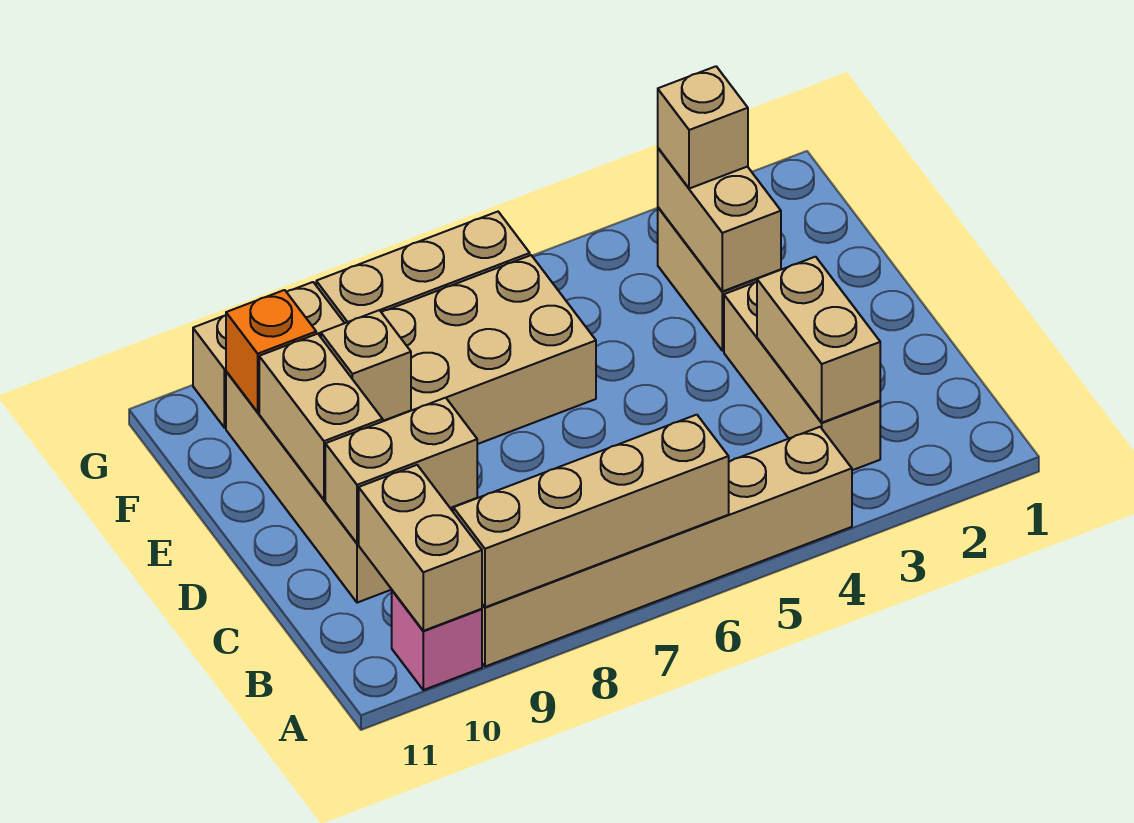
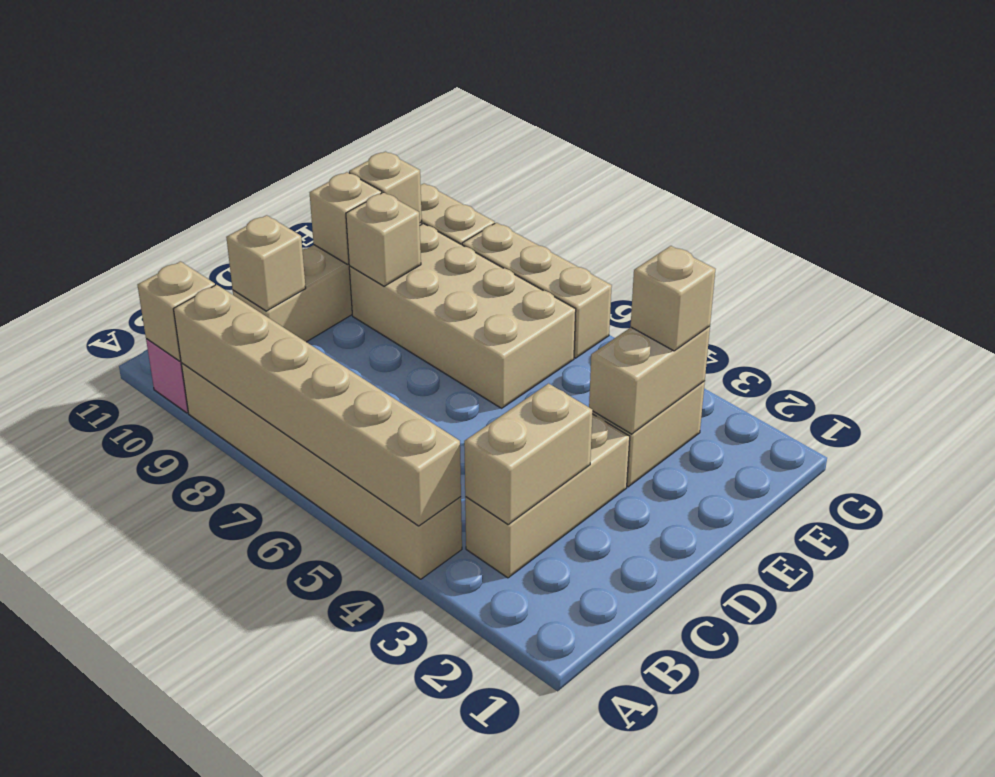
tan 1x4 brick [453,415,729,607] -> tan 1x6 brick [174,285,461,526]
tan 1x2 brick [359,465,482,631] -> tan 1x1 brick [138,261,215,361]
tan 1x2 brick [325,398,477,543] -> tan 1x1 brick [226,215,306,311]
tan 1x2 brick [259,334,383,500] -> tan 1x1 brick [310,172,382,264]
orange 1x1 brick [226,290,316,412] -> tan 1x1 brick [349,152,422,223]

